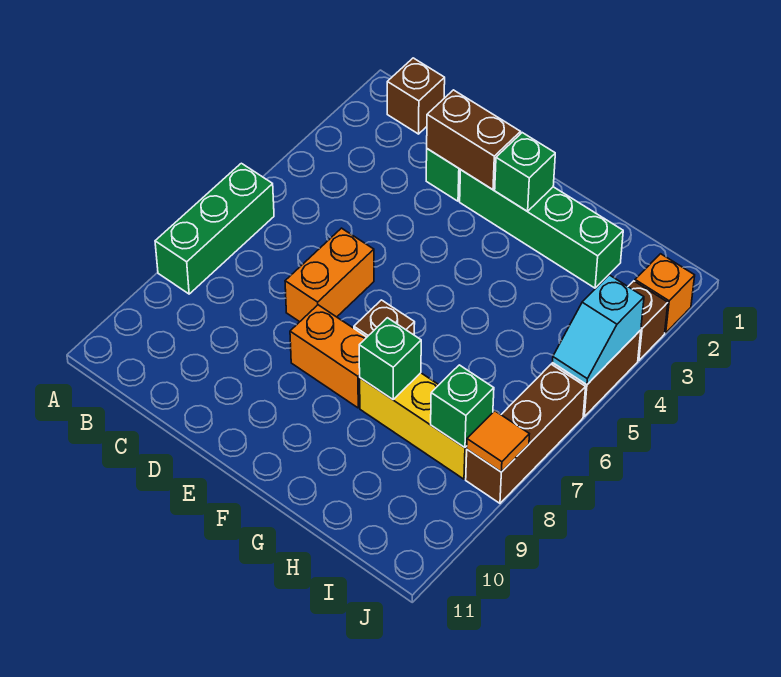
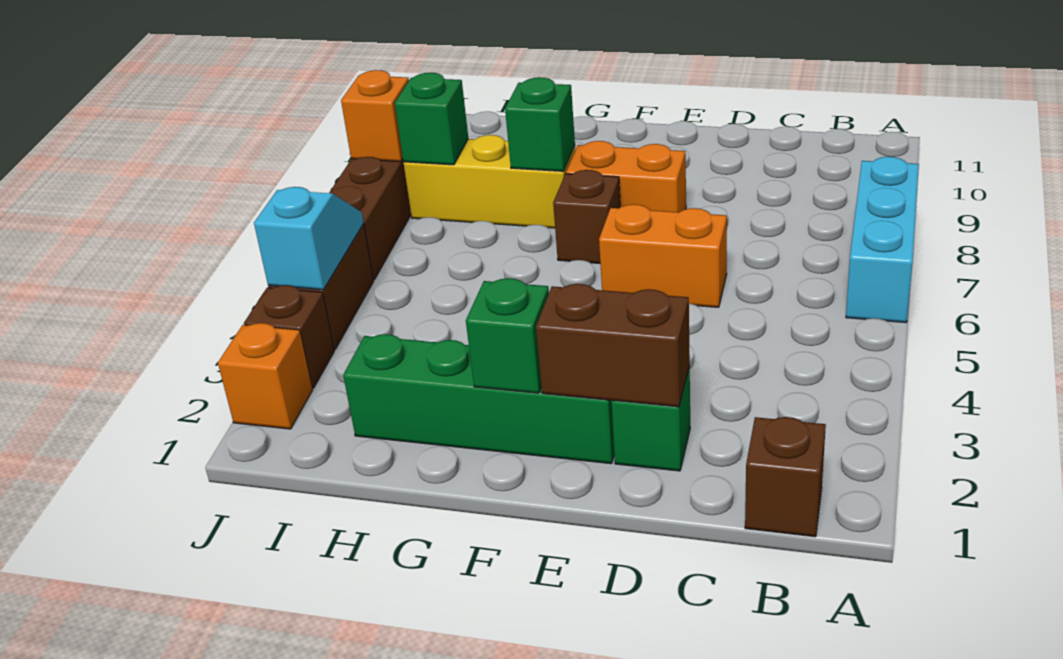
green 1x3 brick [155,163,274,294] -> cyan 1x3 brick [846,157,919,323]
orange 1x2 brick [285,228,374,322] -> orange 1x2 brick turned to [599,204,727,307]
orange 1x1 tile [467,411,529,472] -> orange 1x1 brick [341,70,409,162]

